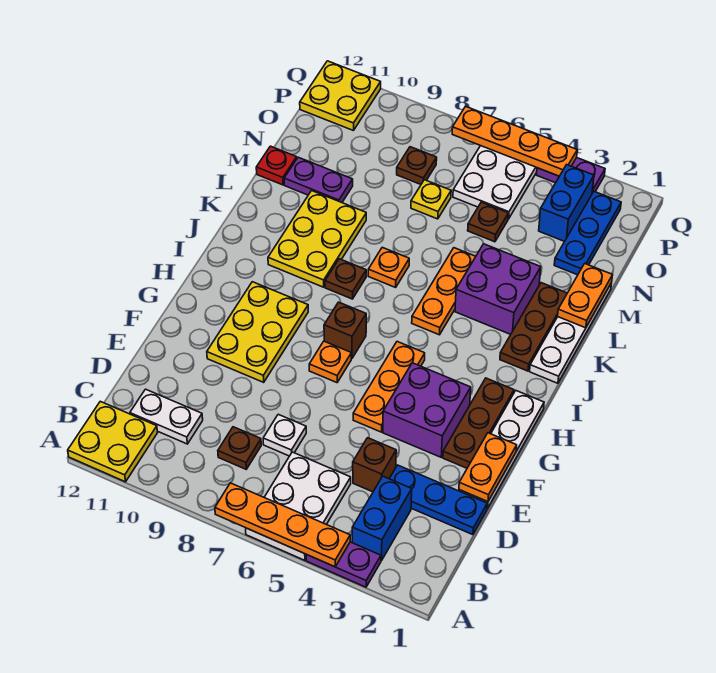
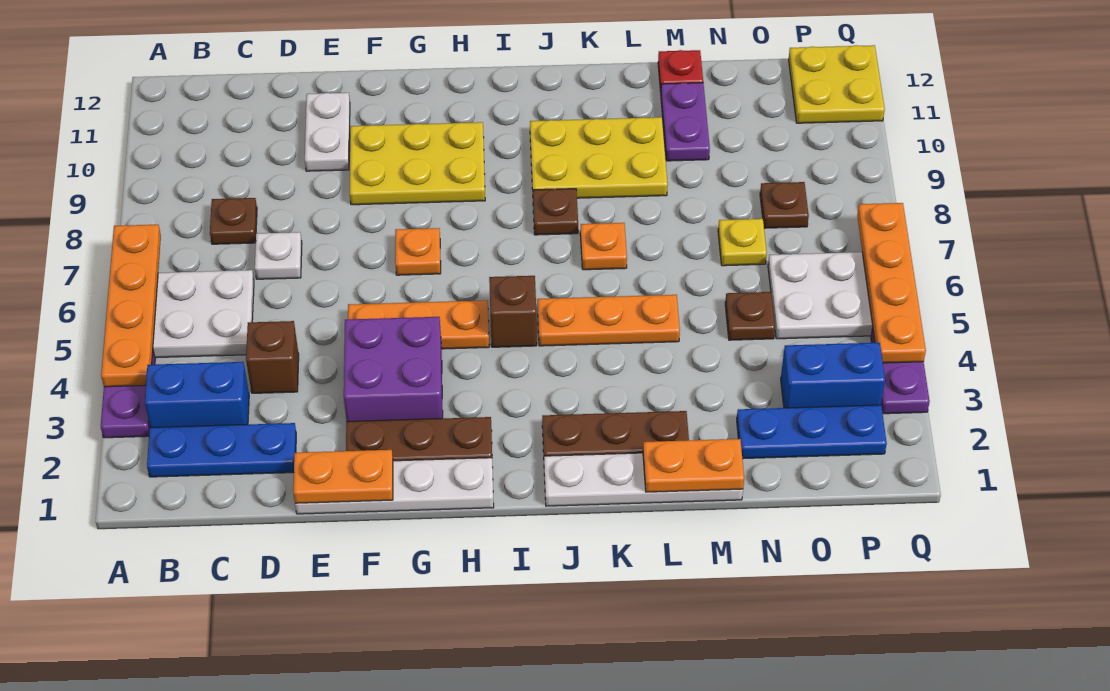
yellow 2x2 plate [68,401,158,482] -> none
white 1x2 plate [130,389,203,444] -> white 1x2 plate moved to [305,93,350,171]
blue 1x3 plate [389,465,487,535] -> blue 1x3 plate turned to [147,423,296,477]
brown 1x1 brick [324,302,366,358] -> brown 1x1 brick moved to [489,276,537,347]
purple 2x2 brick [455,244,541,334] -> none

